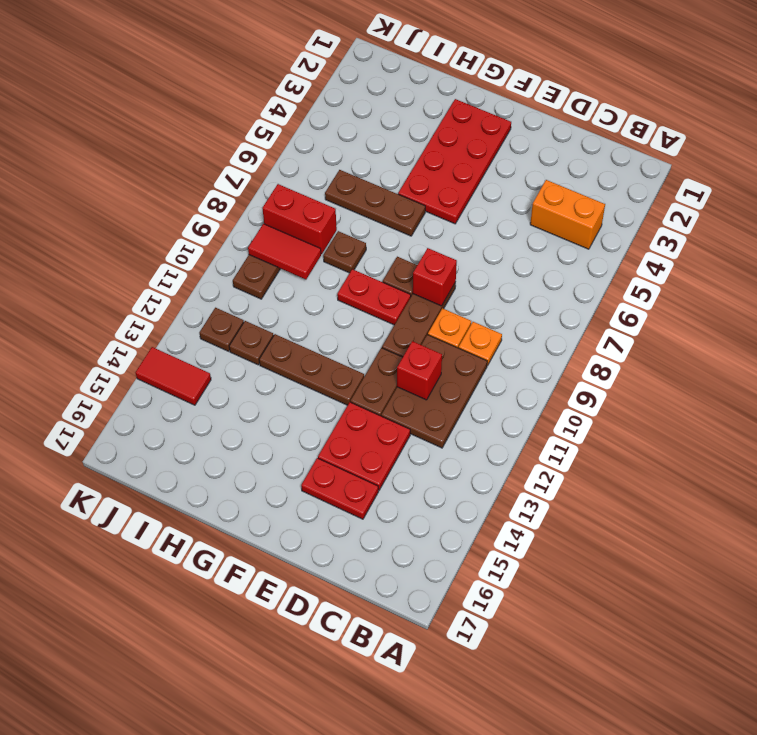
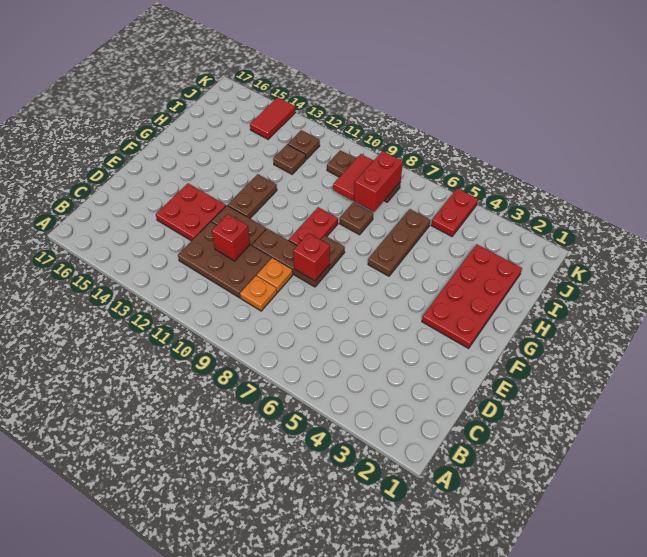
orange 1x2 brick [530,180,605,249] -> none
red 1x2 plate [301,458,379,519] -> red 1x2 plate moved to [431,188,478,236]
red 2x4 plate [398,99,511,224] -> red 2x4 plate turned to [422,244,522,348]
brown 1x3 plate [259,334,364,405] -> brown 1x2 plate [228,174,277,218]

